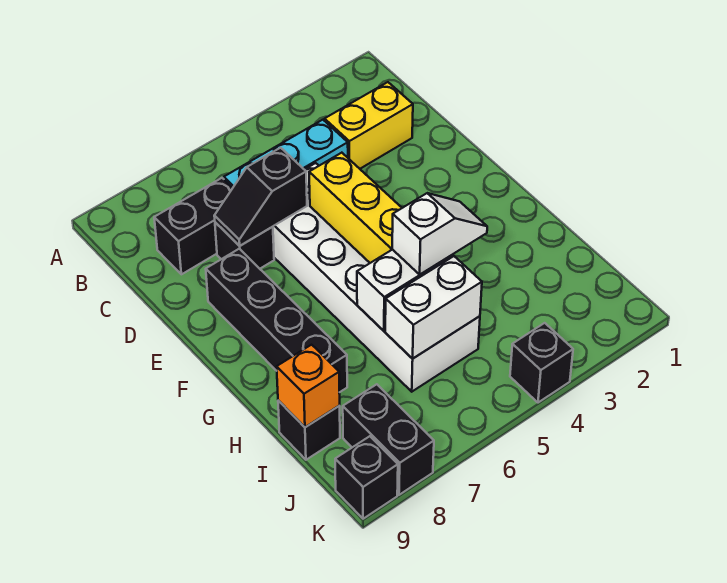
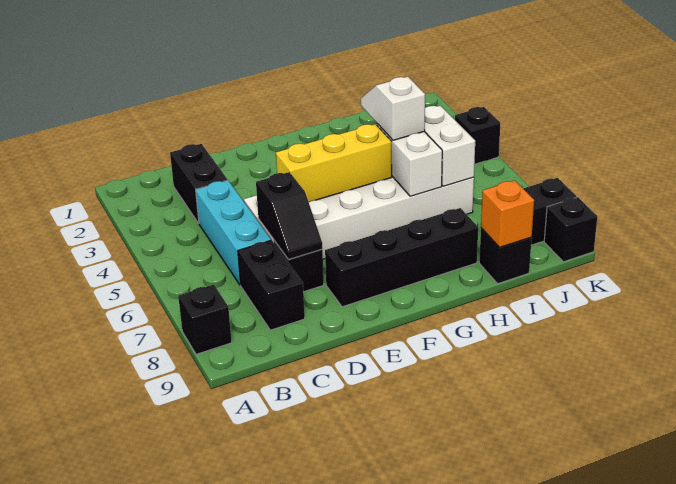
none -> black 1x1 brick [178,285,232,354]
yellow 1x2 brick [325,82,413,169] -> black 1x2 brick [170,144,228,223]

